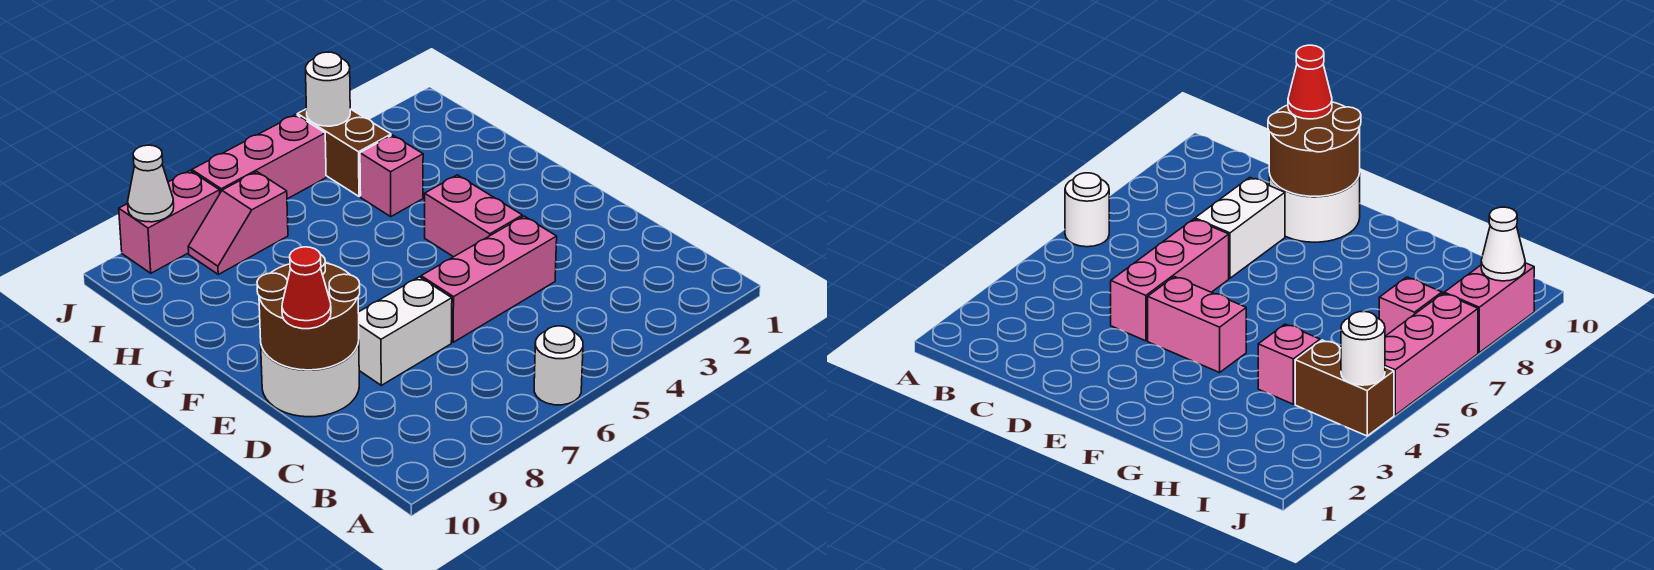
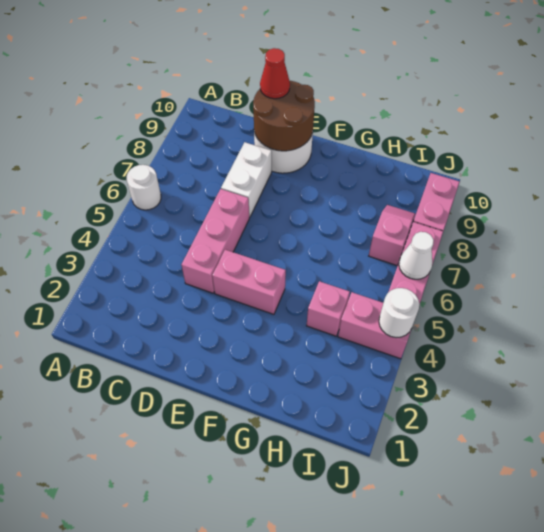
brown 1x2 brick [297,109,391,196] -> pink 1x2 brick [338,292,411,359]
white 1x1 cone [128,145,174,222] -> white 1x1 cone moved to [399,232,434,279]

